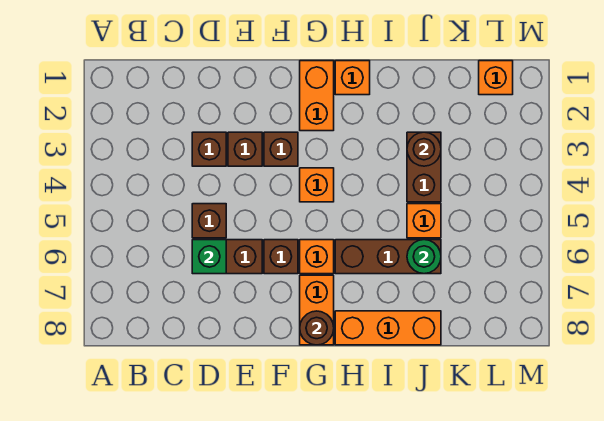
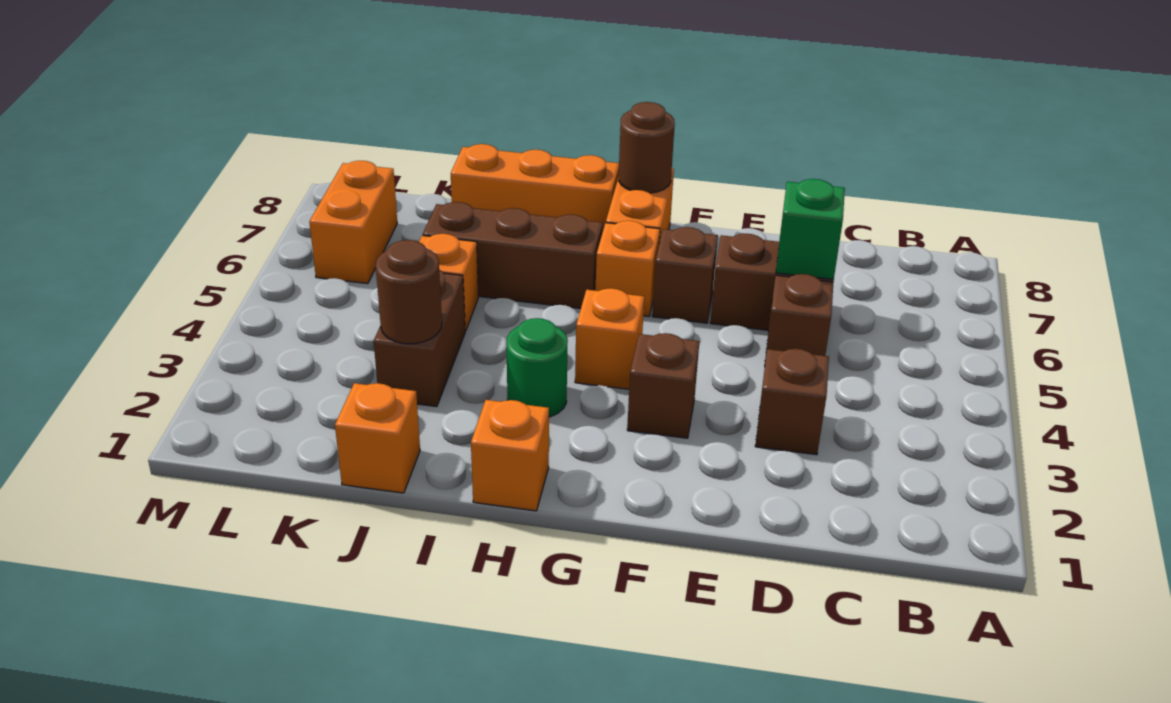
brown 1x1 brick [228,132,262,166] -> none
orange 1x2 brick [300,61,334,131] -> orange 1x2 brick moved to [309,161,397,284]
green 1x1 round brick [407,240,441,274] -> green 1x1 round brick moved to [506,318,568,417]
orange 1x1 brick [479,61,513,95] -> orange 1x1 brick moved to [335,383,420,493]

